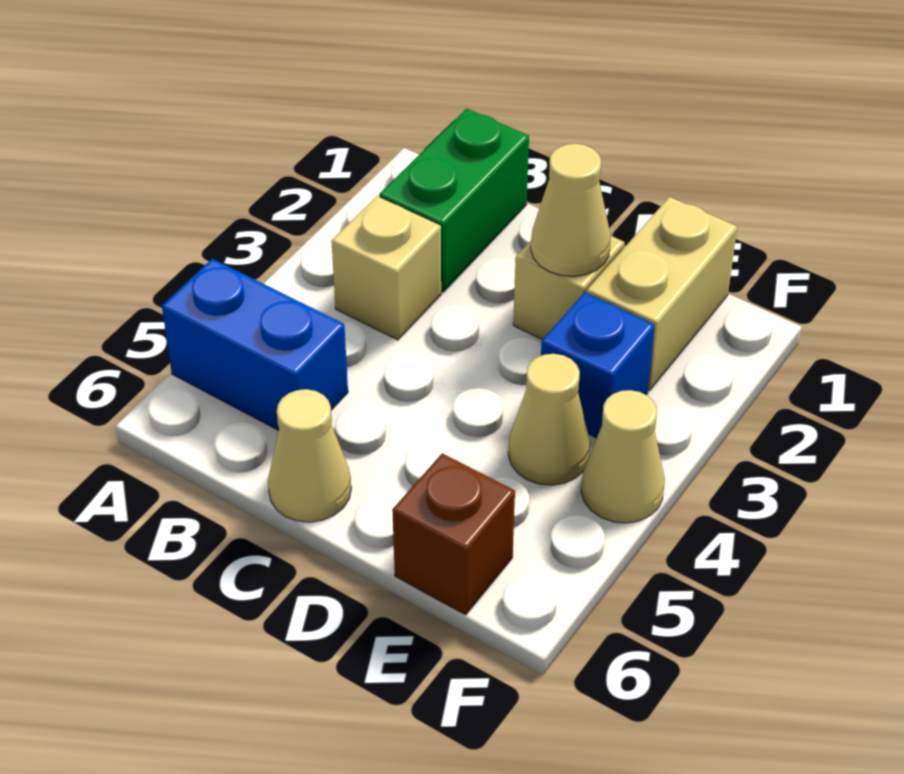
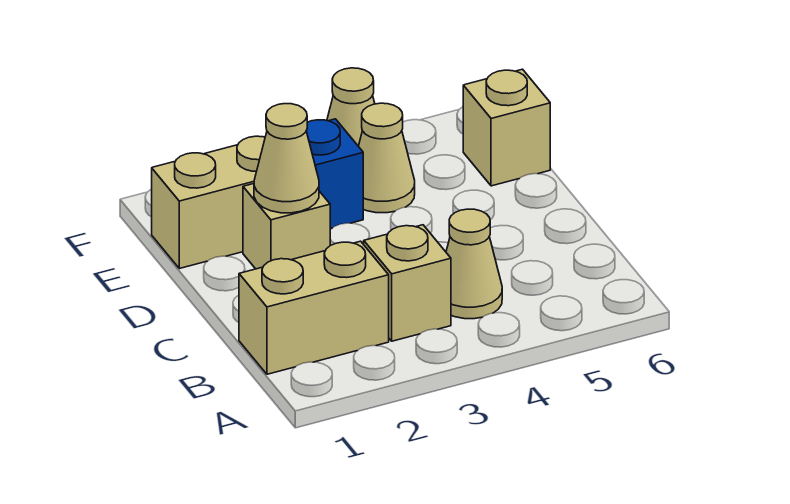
blue 1x2 brick [162,259,348,430] -> none
green 1x2 brick [379,109,529,292] -> tan 1x2 brick [239,241,389,374]
tan 1x1 cone [268,389,351,522] -> tan 1x1 cone moved to [446,209,502,319]
brown 1x1 brick [392,453,515,615] -> tan 1x1 brick [463,69,550,186]

